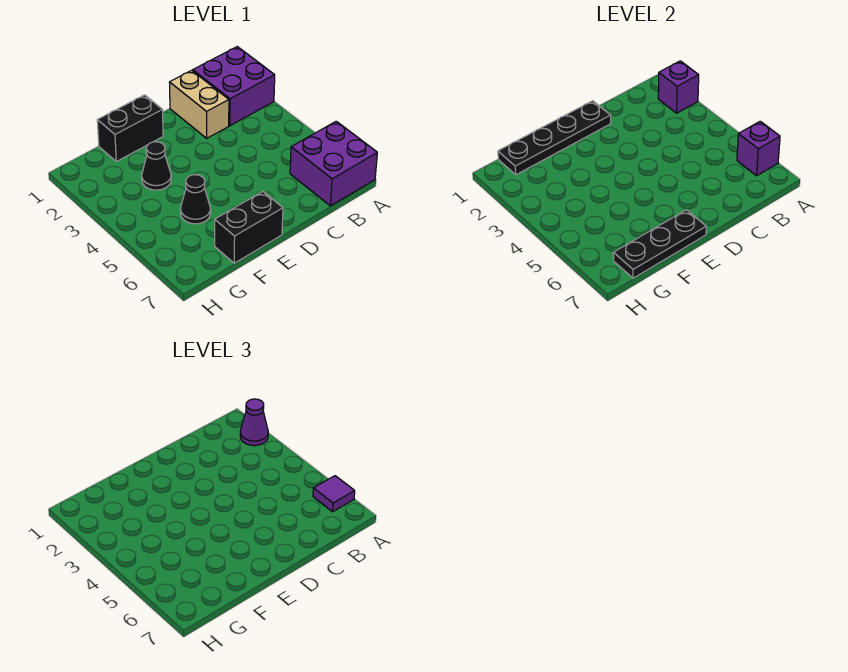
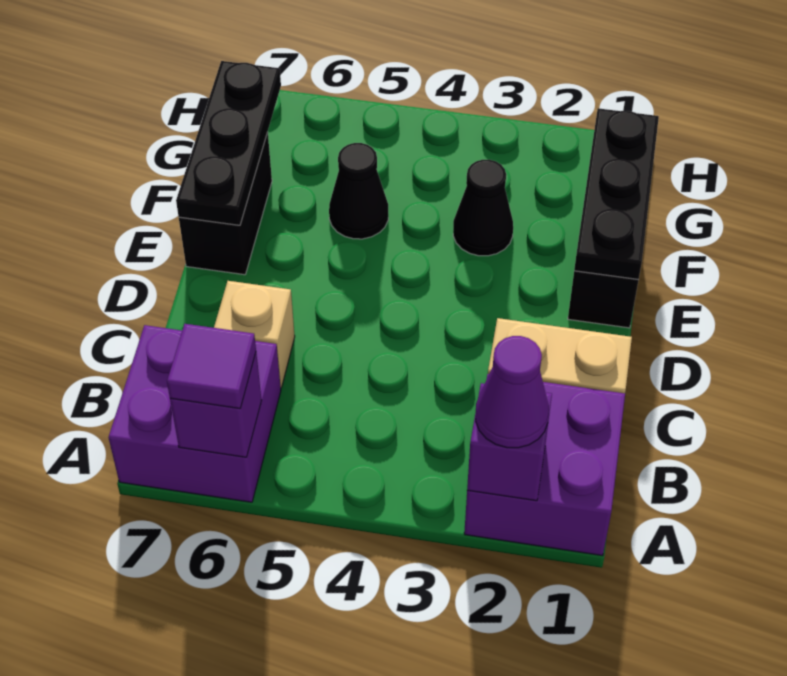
none -> tan 1x1 brick [214,281,295,388]
black 1x4 plate [498,101,611,175] -> black 1x3 plate [574,108,659,280]

